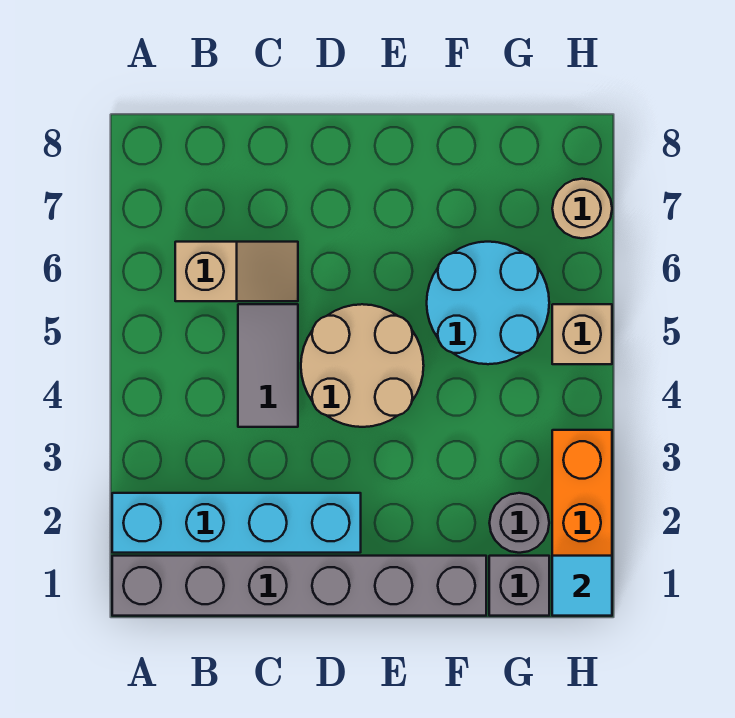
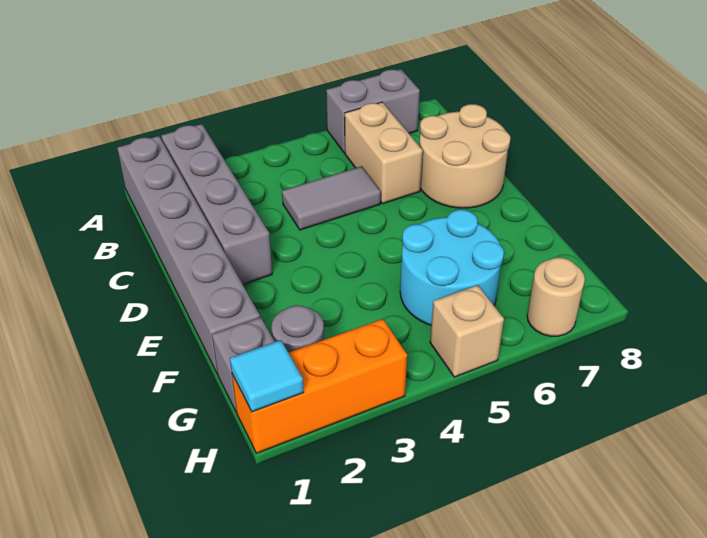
cyan 1x4 brick [112,493,361,553] -> grey 1x4 brick [161,124,272,284]
none -> grey 1x2 brick [326,69,420,153]
tan 1x2 slope [175,242,298,301] -> tan 1x2 brick [345,102,423,204]
tan 2x2 round brick [301,304,424,427] -> tan 2x2 round brick moved to [419,104,511,208]

